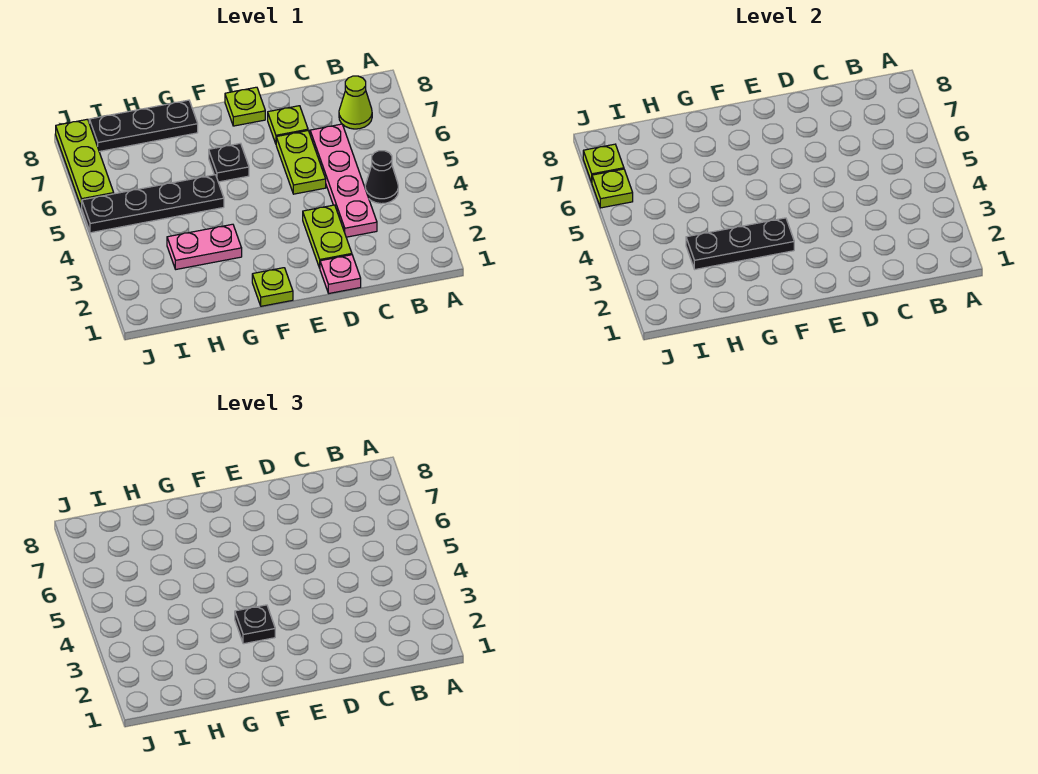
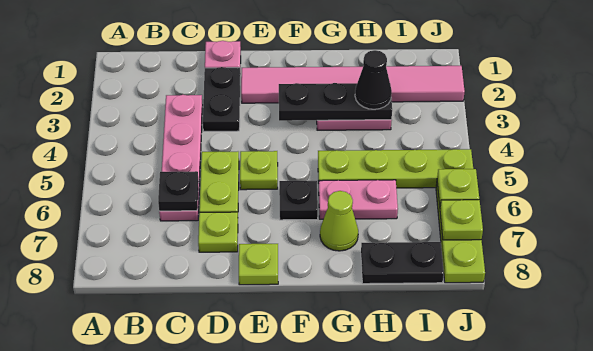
black 1x1 cone [365,151,398,204] -> black 1x1 cone moved to [355,50,392,109]
lime 1x1 cone [339,76,372,129] -> lime 1x1 cone moved to [320,191,358,251]
lime 1x2 plate [303,205,352,268] -> black 1x2 plate [203,67,240,131]
none -> pink 1x6 tile [241,66,465,103]
lime 1x1 plate [252,268,293,306] -> lime 1x1 plate moved to [240,151,278,190]
black 1x1 plate [235,605,275,644] -> black 1x1 plate moved to [158,171,199,211]
black 1x4 plate [82,175,224,233] -> lime 1x4 plate [318,149,473,188]
none -> pink 1x2 plate [319,180,398,219]
black 1x3 plate [89,100,198,152] -> black 1x2 plate [361,242,444,284]

